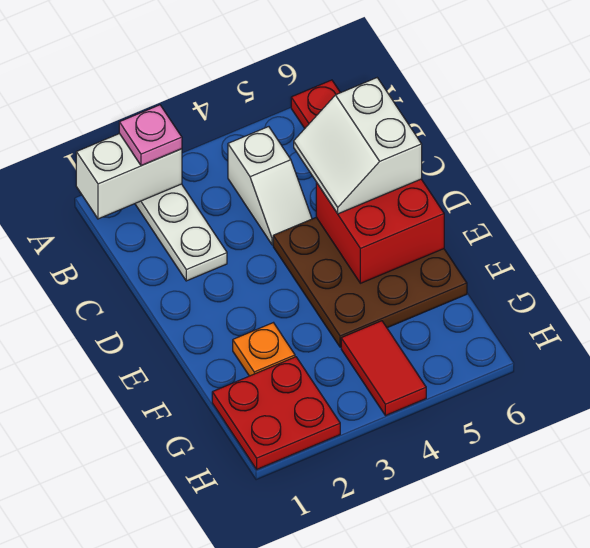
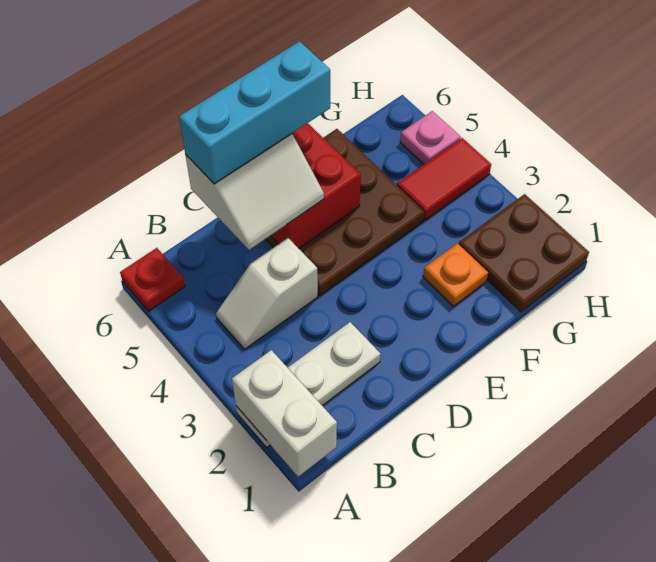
pink 1x1 plate [119,105,182,165] -> pink 1x1 plate moved to [400,111,461,164]
white 1x2 slope [228,127,312,245] -> white 1x2 slope turned to [216,238,318,349]
none -> cyan 1x3 brick [179,41,330,184]
red 2x2 plate [212,357,340,469] -> brown 2x2 plate [459,194,589,312]

